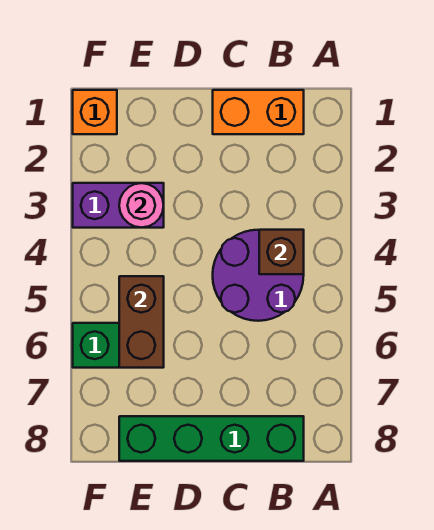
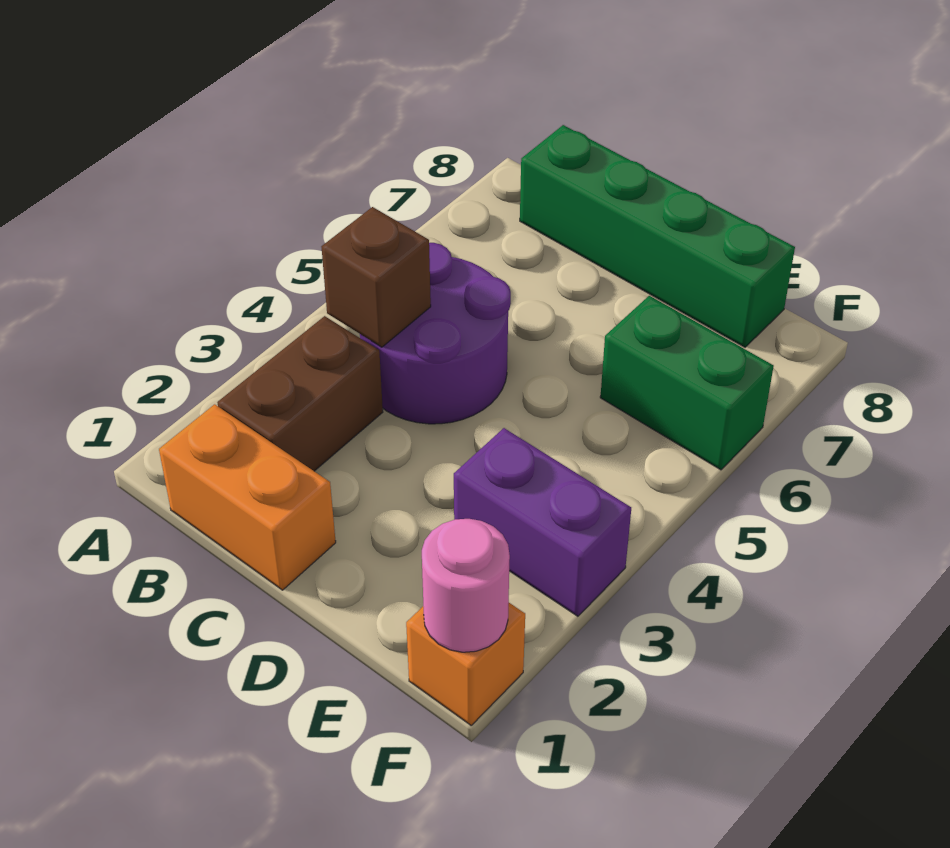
pink 1x1 round brick [119,183,164,228] -> pink 1x1 round brick moved to [422,519,510,652]
brown 1x2 brick [119,276,164,368] -> brown 1x2 brick moved to [217,316,383,471]

